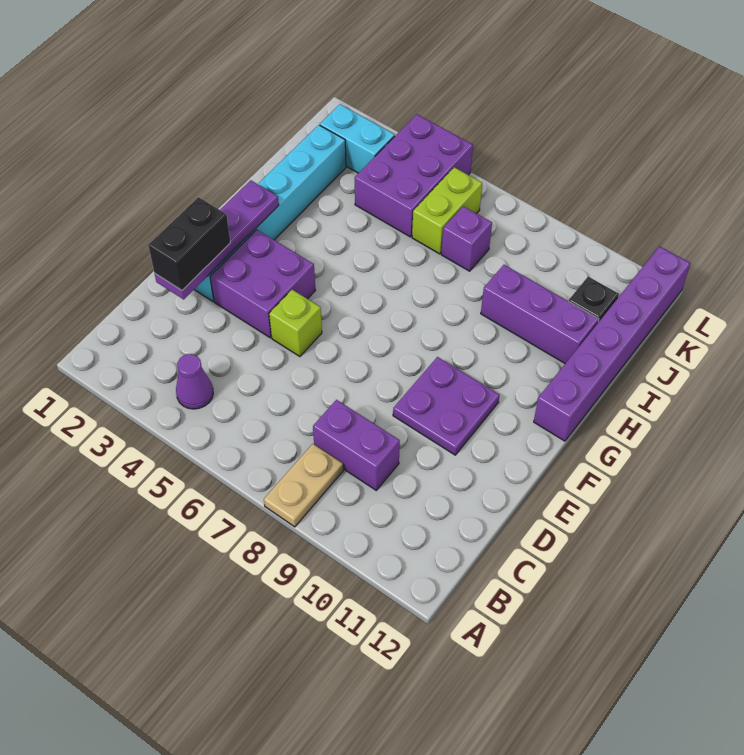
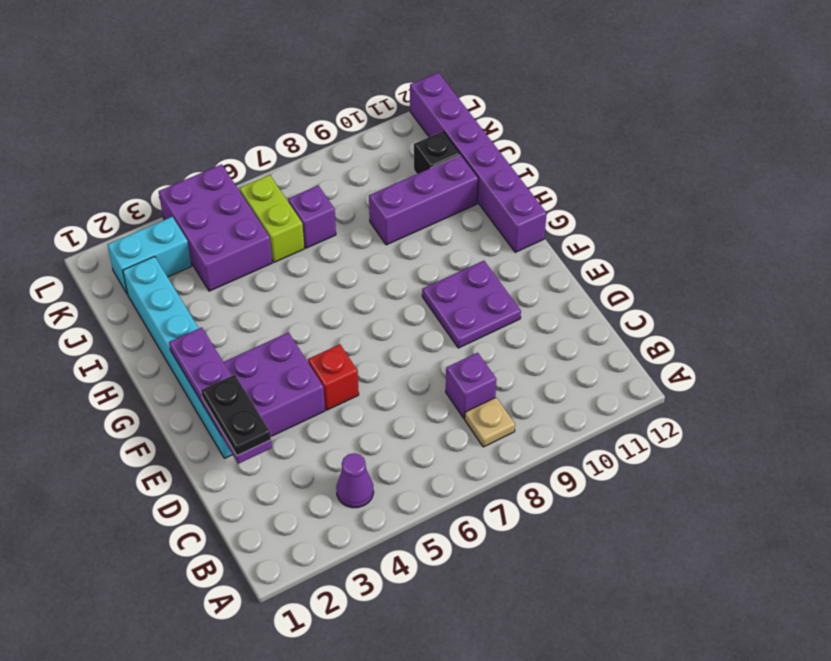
tan 1x2 plate [264,444,343,527] -> tan 1x1 plate [465,397,515,447]
purple 1x2 brick [313,400,400,490] -> purple 1x1 brick [446,353,497,418]
black 1x2 brick [148,197,230,290] -> black 1x2 plate [201,375,271,456]
lime 1x1 brick [269,290,322,356] -> red 1x1 brick [308,344,359,410]

